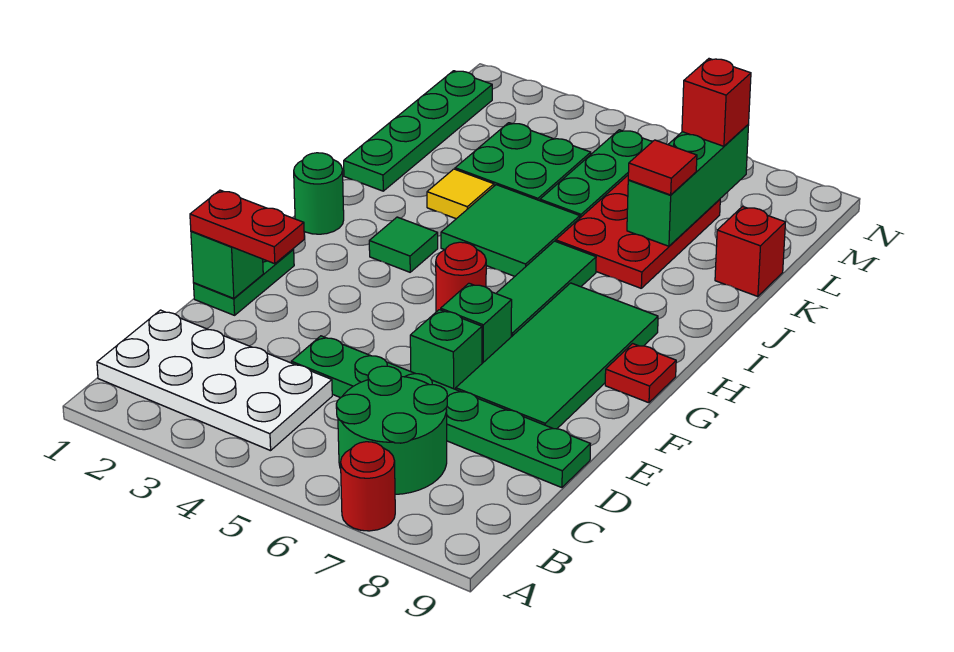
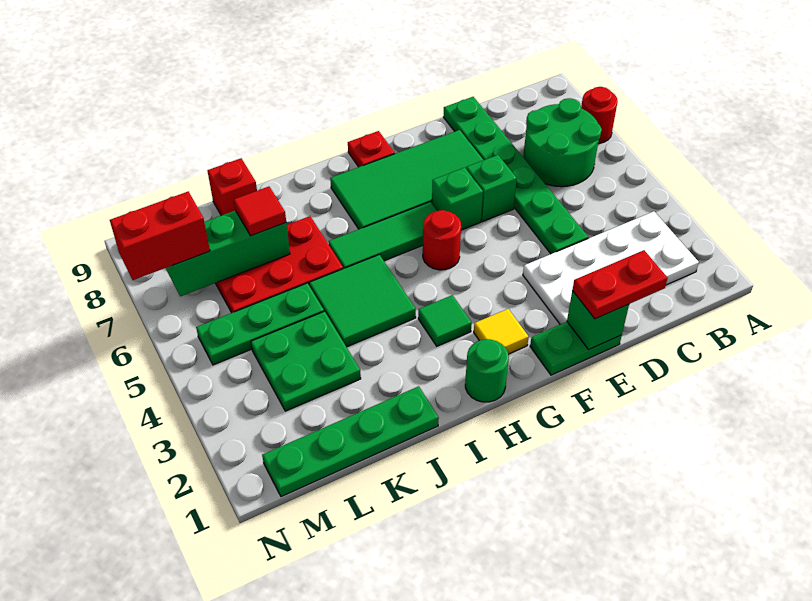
white 2x4 plate [97,310,332,451] -> white 2x4 plate turned to [523,211,699,324]
red 1x2 plate [190,190,304,264] -> red 1x2 plate turned to [572,250,668,319]
yellow 1x1 tile [427,169,494,219] -> yellow 1x1 tile moved to [474,309,529,354]
red 1x1 brick [682,59,751,146] -> red 1x2 brick [110,191,210,280]

